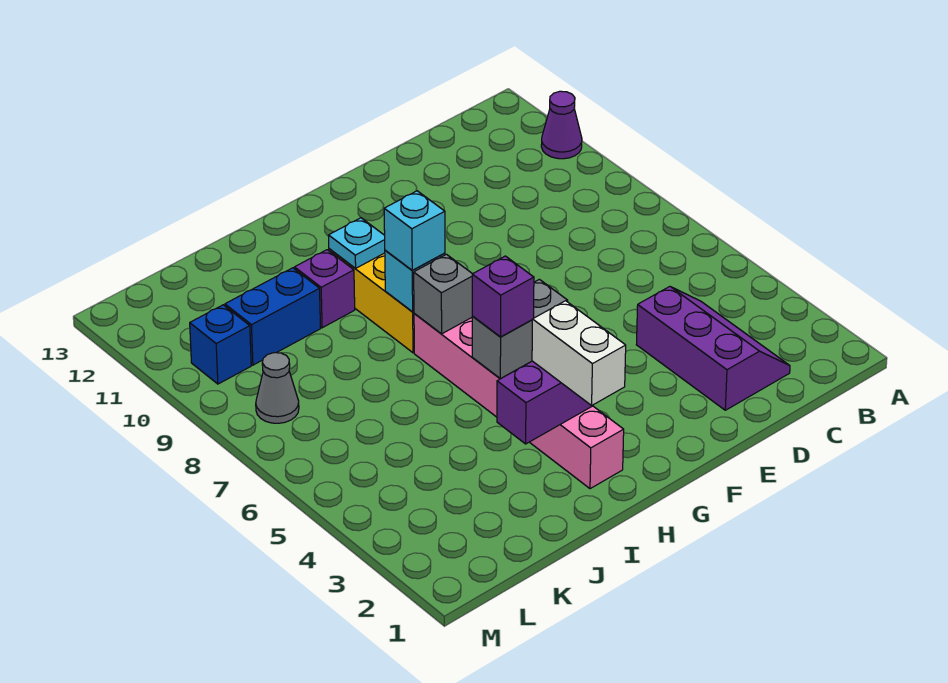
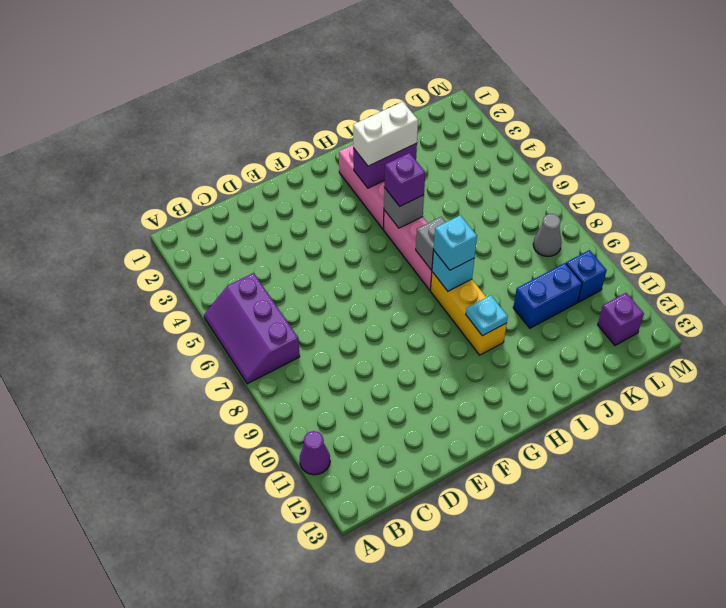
purple 2x3 slope [636,287,790,410] -> purple 2x3 slope moved to [204,273,300,384]
grey 1x2 brick [472,279,568,379] -> grey 1x1 brick [384,188,424,228]
white 1x2 brick [532,301,626,405] -> white 1x2 brick turned to [353,102,418,166]
purple 1x1 brick [294,250,355,328] -> purple 1x1 brick moved to [598,293,644,345]

